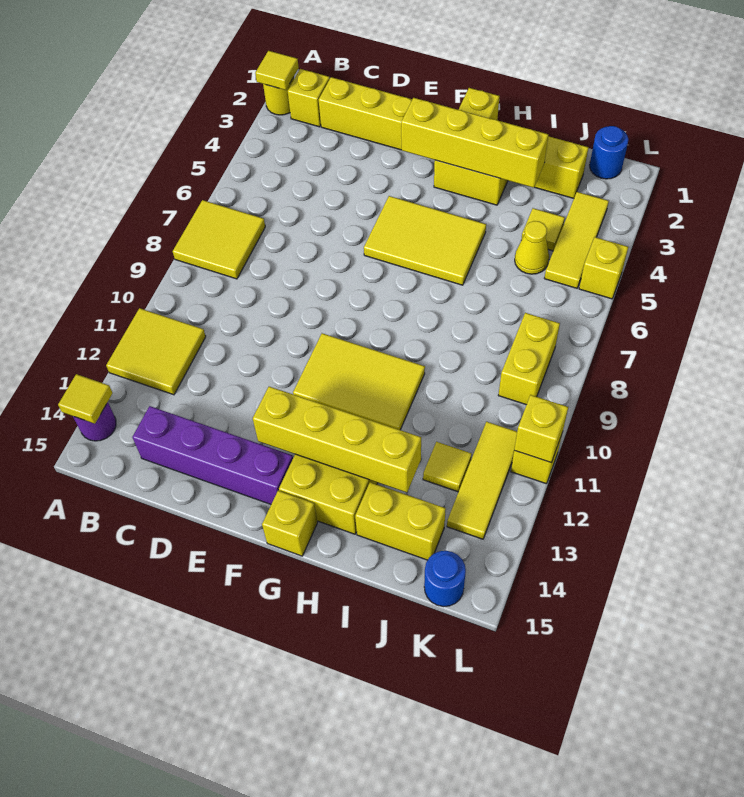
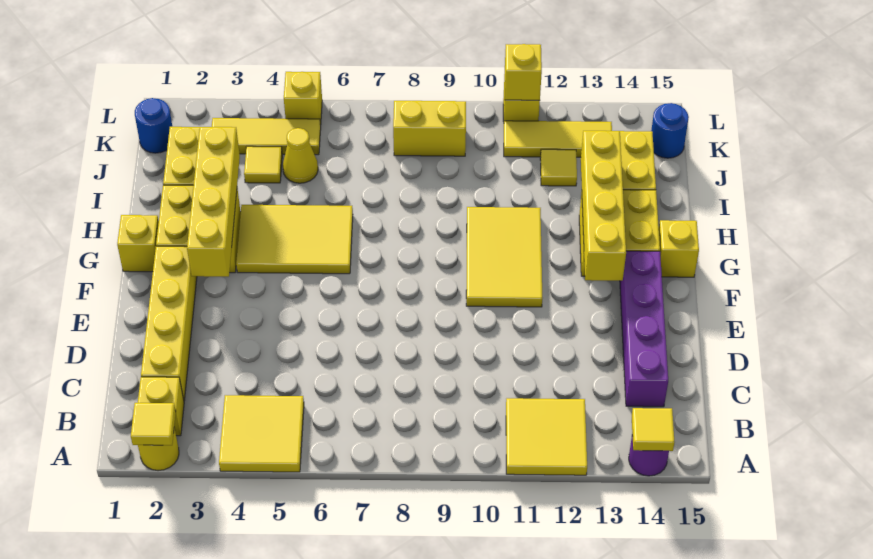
yellow 2x2 tile [173,200,265,279] -> yellow 2x2 tile moved to [219,395,304,472]
yellow 2x3 tile [364,196,486,285] -> yellow 2x3 tile turned to [236,205,353,274]

